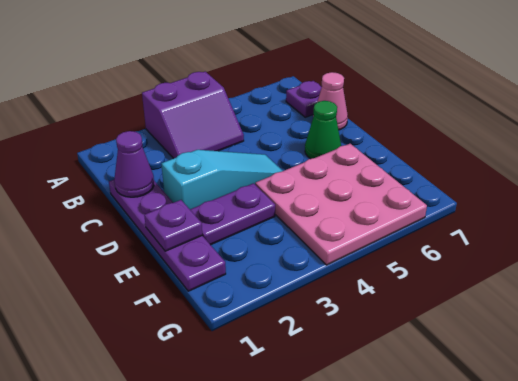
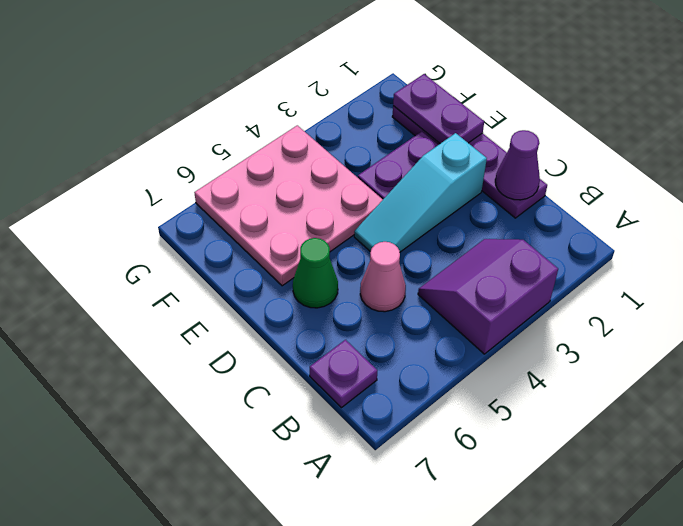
pink 1x1 cone [313,72,348,130] -> pink 1x1 cone moved to [360,242,406,312]
purple 1x1 plate [144,200,202,251] -> purple 1x2 plate [393,74,484,144]

